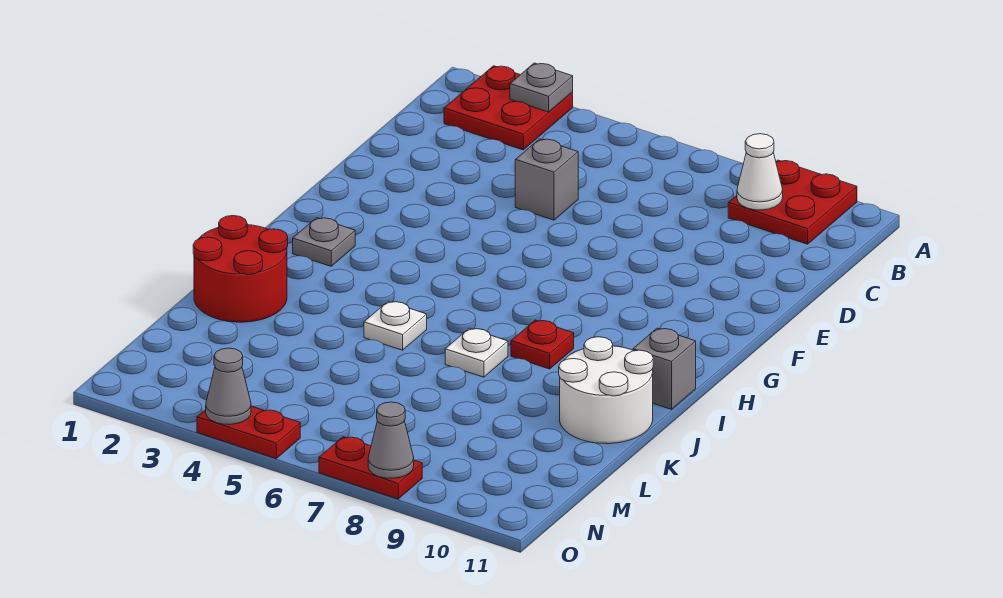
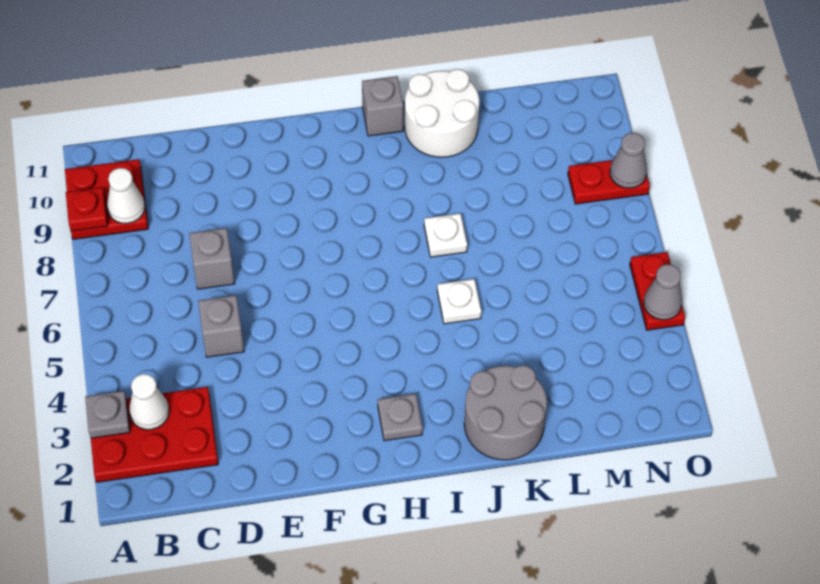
red 2x2 plate [444,66,573,150] -> red 2x3 plate [91,387,218,482]
none -> white 1x1 cone [129,374,169,430]
none -> grey 1x1 brick [189,228,235,289]
red 1x1 plate [511,320,574,369] -> red 1x1 plate moved to [66,187,108,231]
red 2x2 round brick [193,216,288,322] -> grey 2x2 round brick [464,365,547,460]
red 1x2 plate [319,437,422,499] -> red 1x2 plate turned to [568,160,650,204]

